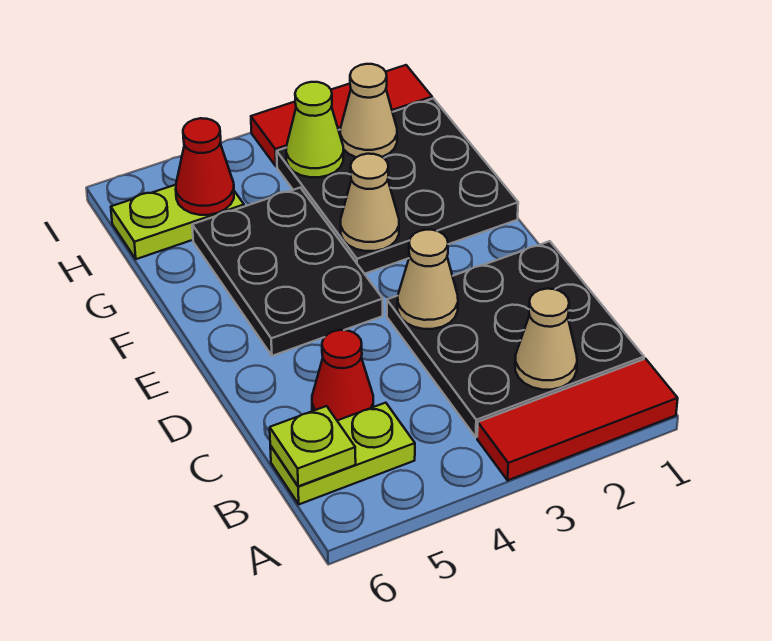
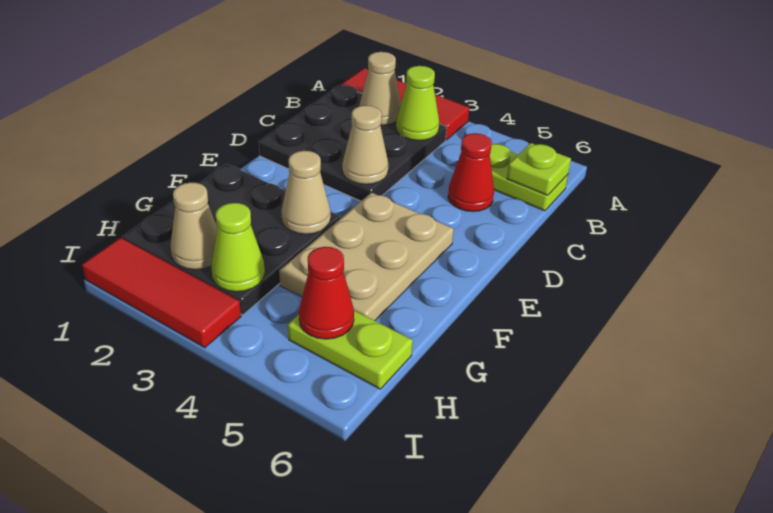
none -> lime 1x1 cone [396,66,439,141]
black 2x3 plate [192,188,383,356] -> tan 2x3 plate [279,193,454,321]

